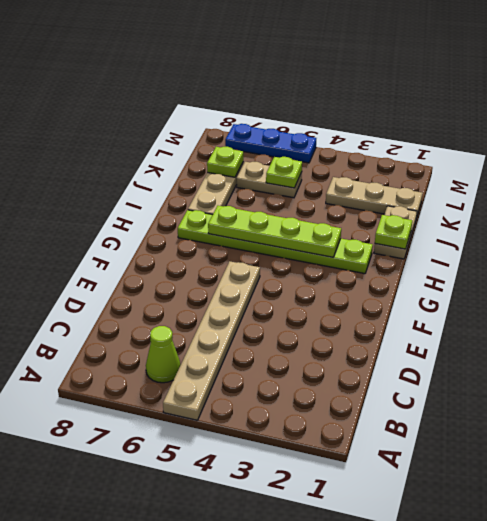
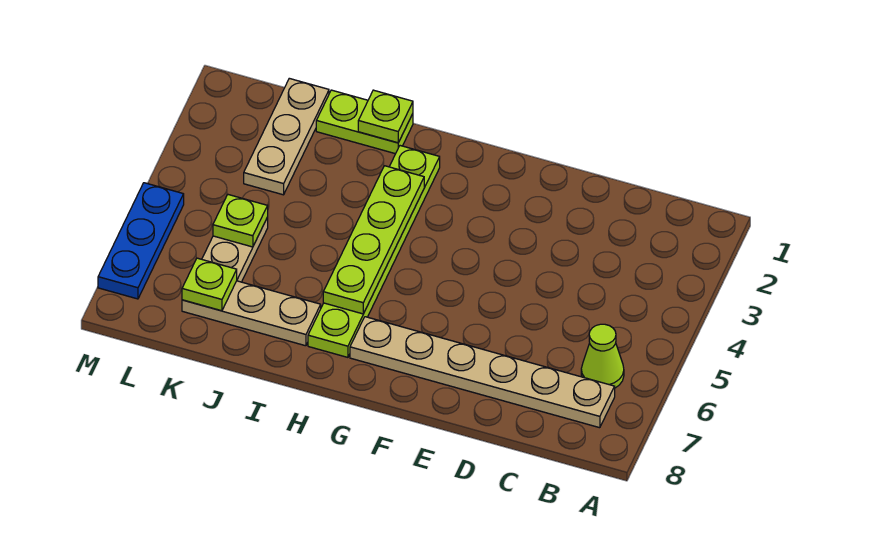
tan 1x6 plate [163,261,260,420] -> tan 1x6 plate moved to [350,317,615,428]
tan 1x2 plate [374,206,417,259] -> lime 1x2 plate [316,90,413,154]

